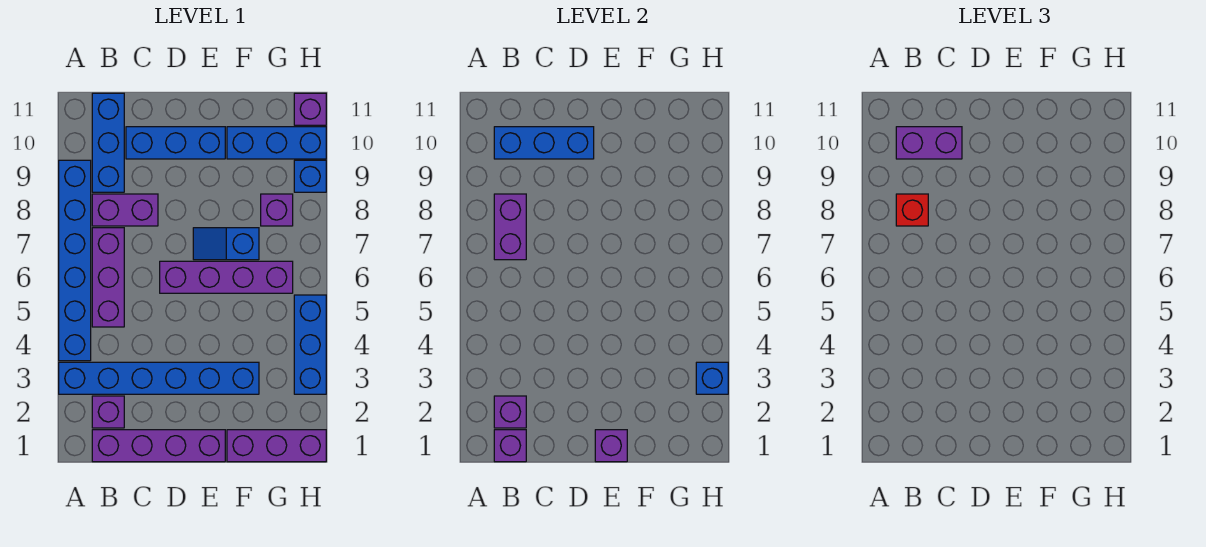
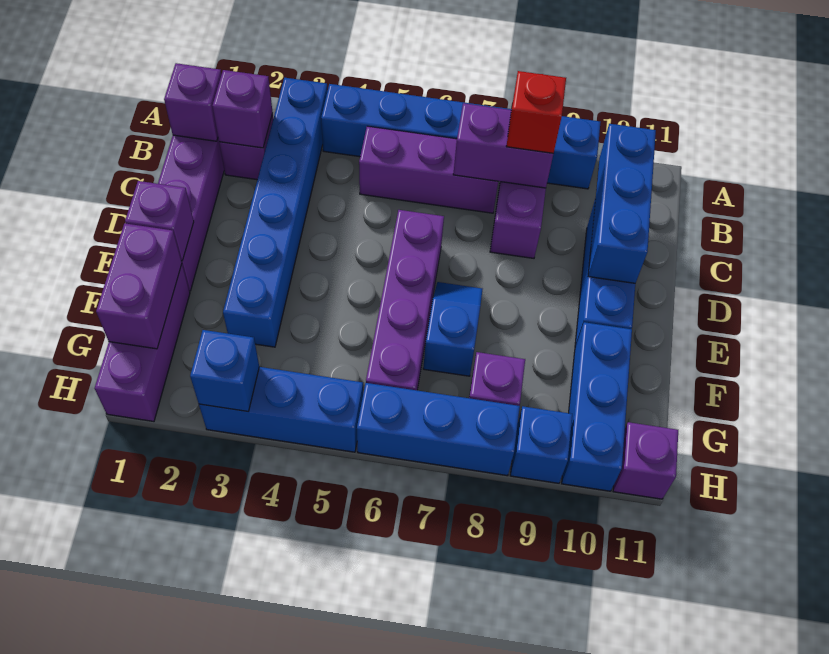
blue 1x3 brick [92,93,124,192] -> blue 1x3 brick moved to [357,383,520,476]
purple 1x2 brick [896,127,962,159] -> purple 1x2 brick moved to [96,223,182,349]

